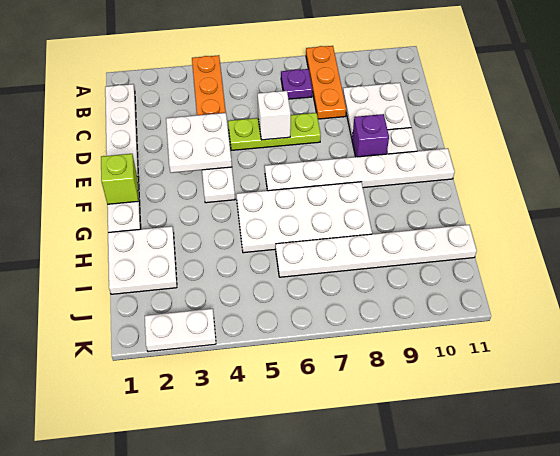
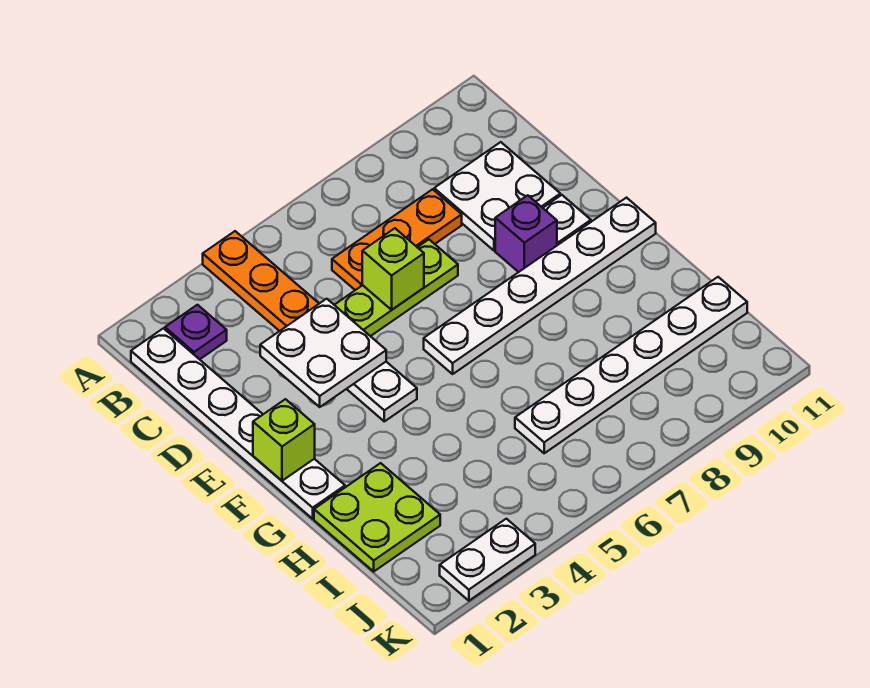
orange 1x3 plate [306,46,346,119] -> orange 1x3 plate turned to [332,189,462,290]
purple 1x1 plate [281,69,312,99] -> purple 1x1 plate moved to [165,305,227,359]
white 1x1 brick [258,91,291,140] -> lime 1x1 brick [362,228,424,310]
white 2x4 plate [236,182,372,253] -> none
white 2x2 plate [108,226,177,294] -> lime 2x2 plate [314,463,440,571]

